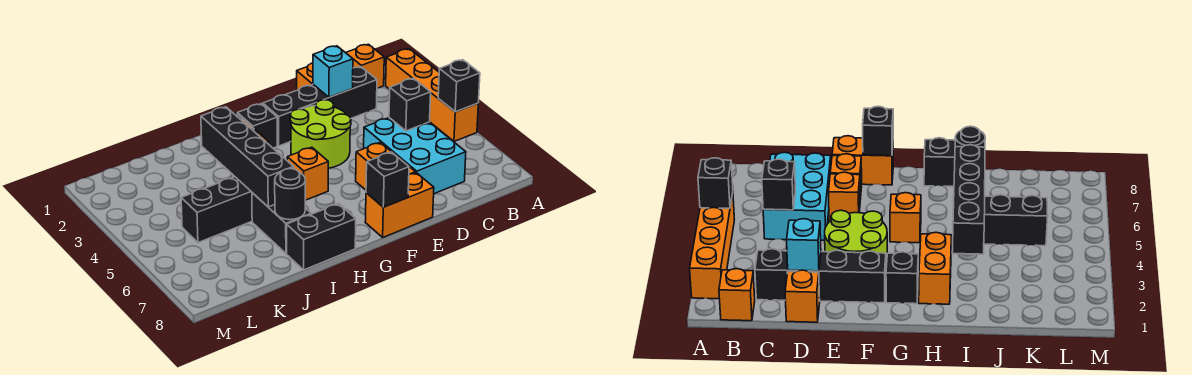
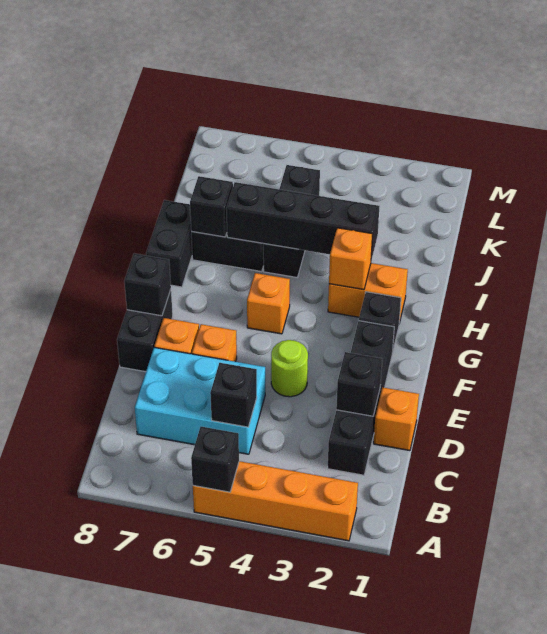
orange 1x1 brick [346,44,384,88] -> orange 1x1 brick moved to [329,228,373,290]
cyan 1x1 brick [313,46,353,97] -> black 1x1 brick [336,352,382,416]
lime 2x2 round brick [290,100,351,168] -> lime 1x1 round brick [271,340,308,397]
orange 1x2 brick [365,173,434,237] -> black 1x2 brick [117,290,173,372]
black 1x1 round brick [275,169,305,220] -> black 1x1 brick [190,176,233,237]

